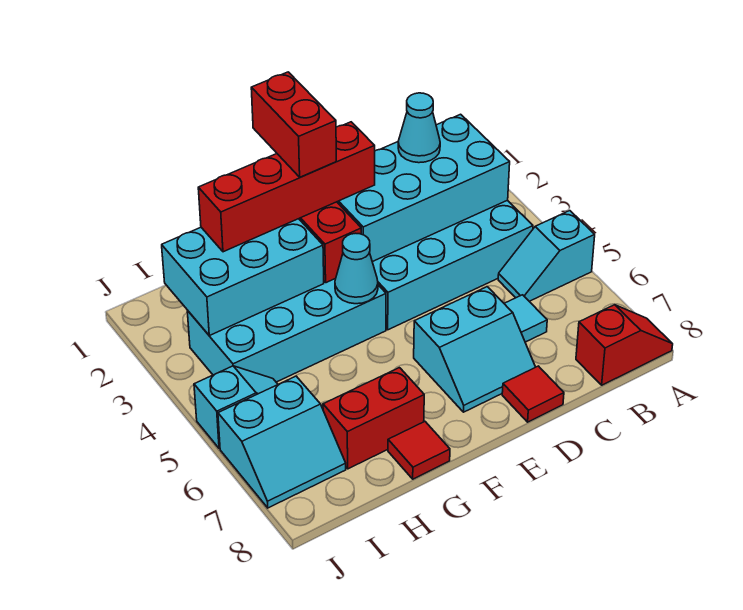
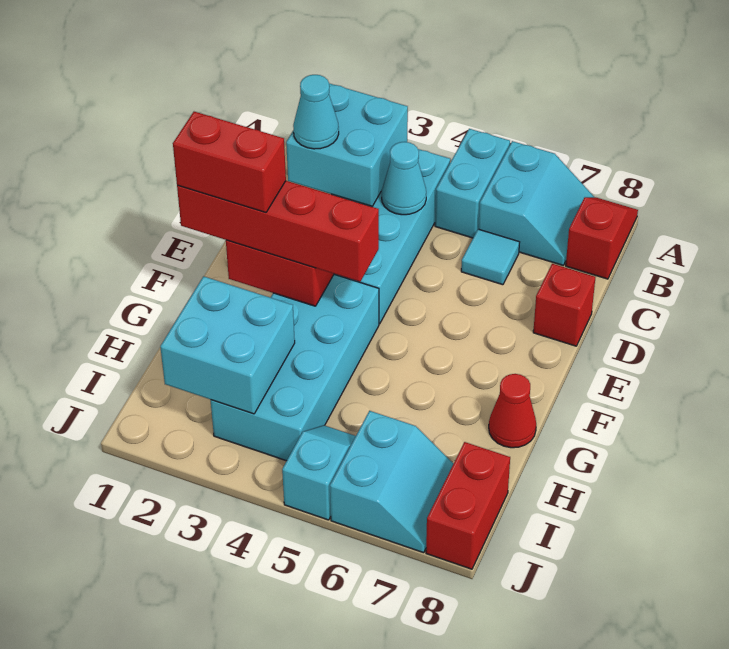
cyan 1x2 slope [498,211,595,301] -> cyan 1x2 brick [435,129,510,238]
cyan 2x4 brick [337,114,510,262] -> cyan 2x2 brick [286,83,408,206]
cyan 2x2 slope [414,287,535,412] -> cyan 2x2 slope moved to [479,141,594,265]
red 1x1 tile [502,366,564,422] -> red 1x1 brick [533,264,595,346]
red 1x4 brick [198,122,375,252] -> red 1x4 brick turned to [177,181,379,282]
cyan 1x1 cone [335,233,378,304] -> cyan 1x1 cone moved to [381,142,426,215]
cyan 2x3 brick [162,219,324,336] -> cyan 2x2 brick [160,276,295,414]
red 1x2 brick [323,368,424,469] -> red 1x2 brick moved to [426,442,510,569]
red 1x1 tile [388,422,450,479] -> red 1x1 cone [489,374,536,448]

